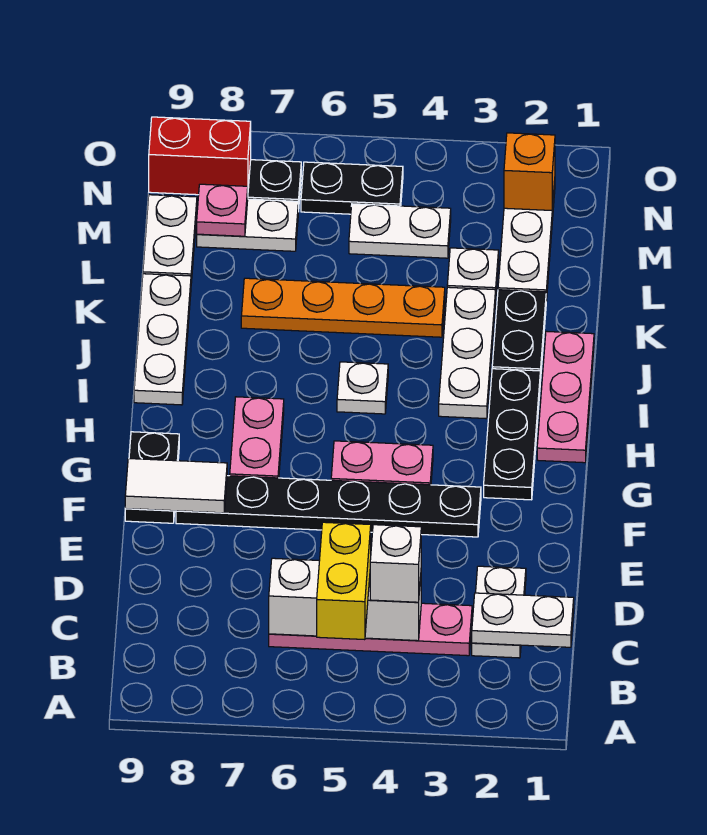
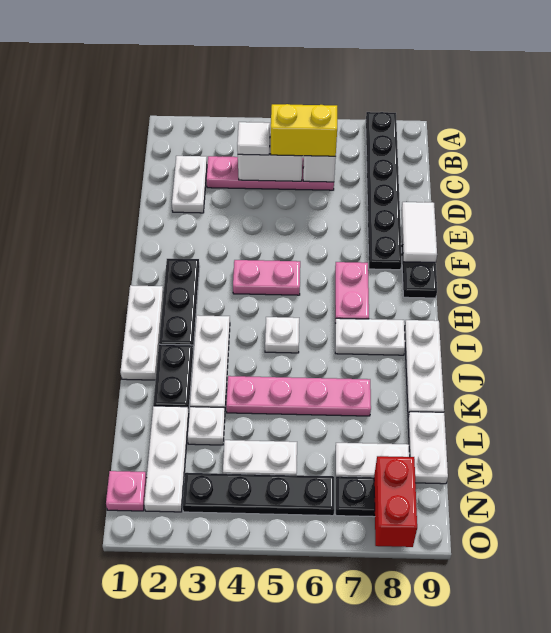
yellow 1x2 brick [317,522,371,640] -> yellow 1x2 brick turned to [271,104,337,156]
white 1x2 plate [472,593,574,647] -> white 1x2 plate moved to [335,318,405,355]
white 1x1 brick [370,525,421,602] -> white 1x1 tile [237,122,270,155]
black 1x6 plate [176,476,481,537] -> black 1x6 plate turned to [366,112,402,270]
white 1x2 tile [125,459,227,513] -> white 1x2 tile turned to [401,202,437,262]
pink 1x3 plate [537,331,594,463] -> white 1x3 plate [120,285,164,380]
orange 1x4 plate [241,278,445,337] -> pink 1x4 plate [226,376,371,416]
pink 1x1 plate [197,184,248,236] -> pink 1x1 plate moved to [106,471,147,511]
orange 1x1 brick [504,133,555,210] -> none
black 1x2 plate [301,162,403,214] -> black 1x4 plate [183,473,334,516]
red 1x2 brick [149,117,251,195] -> red 1x2 brick turned to [374,456,417,547]

